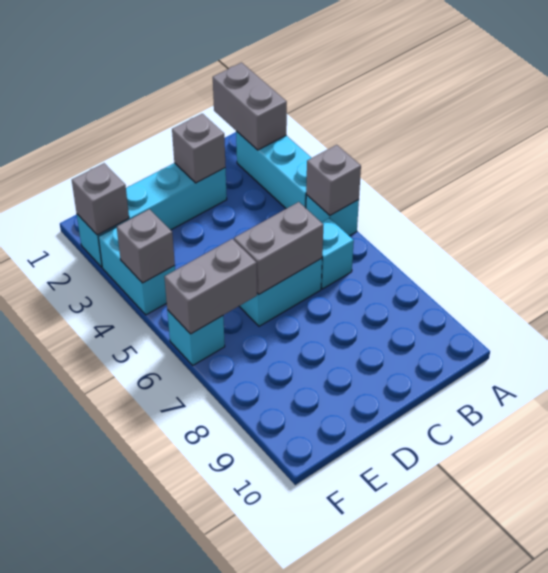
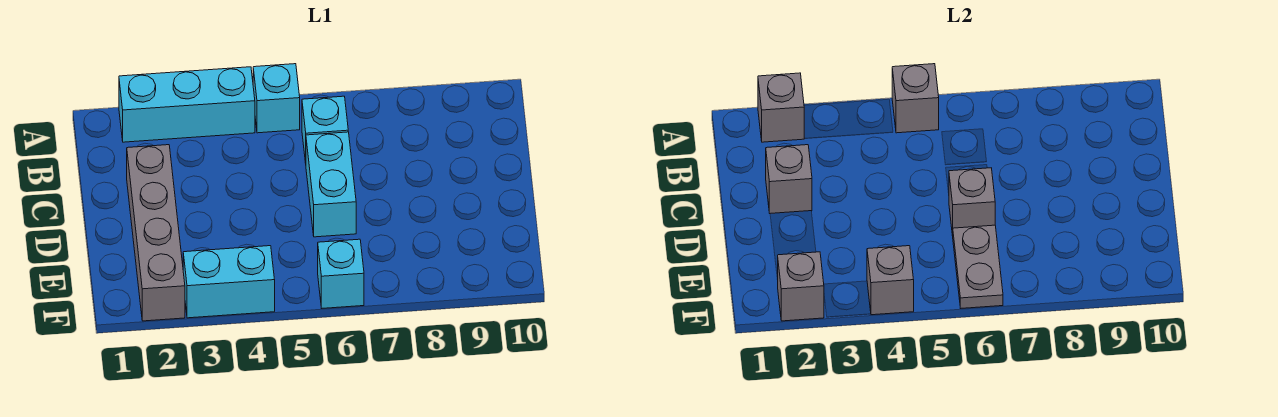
grey 1x2 brick [213,63,287,150] -> grey 1x1 brick [758,73,805,142]
cyan 1x4 brick [77,163,227,267] -> grey 1x4 brick [127,145,185,321]
grey 1x2 brick [234,202,323,294] -> grey 1x1 brick [949,168,995,236]
grey 1x2 brick [165,239,257,334] -> grey 1x2 plate [953,225,1003,308]

